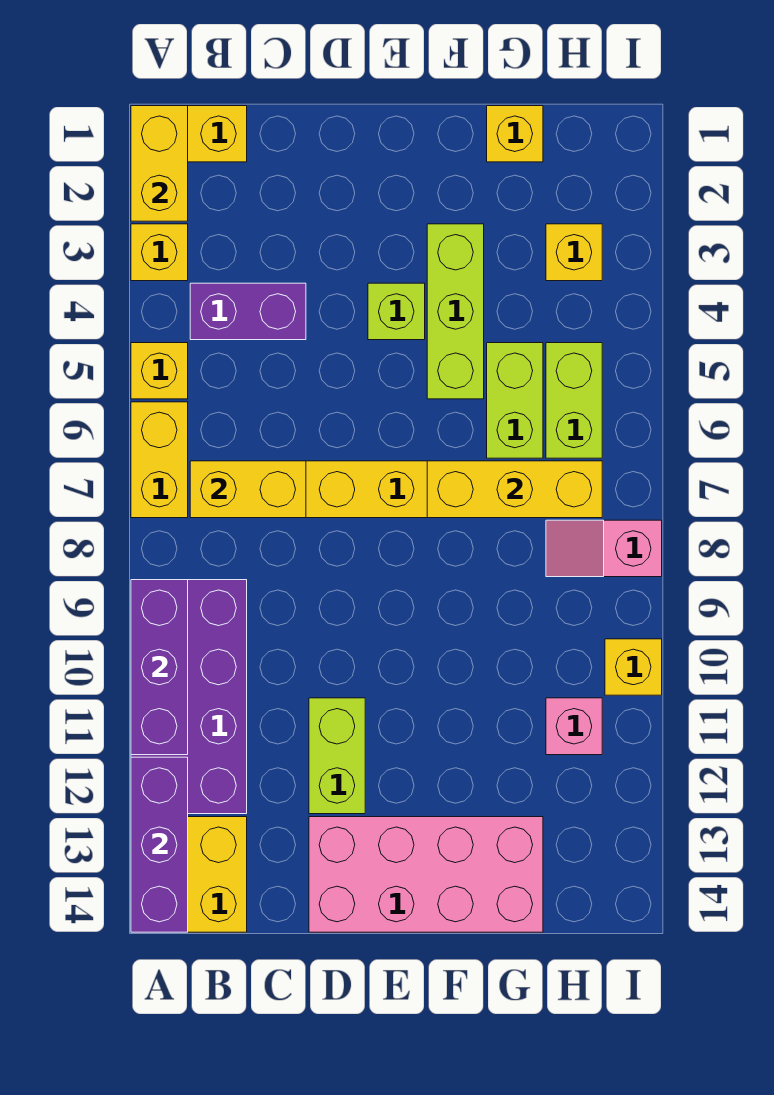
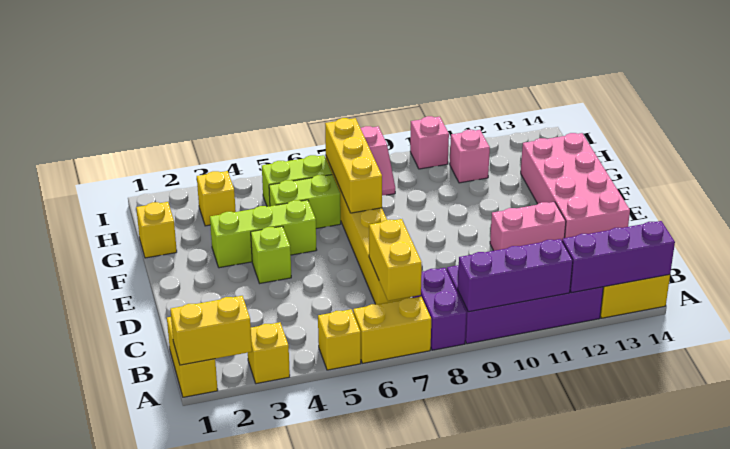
purple 1x2 brick [190,283,306,340] -> purple 1x2 brick moved to [412,268,466,350]
lime 1x2 brick [309,698,365,814] -> pink 1x2 brick [490,202,566,251]
yellow 1x1 brick [605,639,662,695] -> pink 1x1 brick [410,116,449,169]

